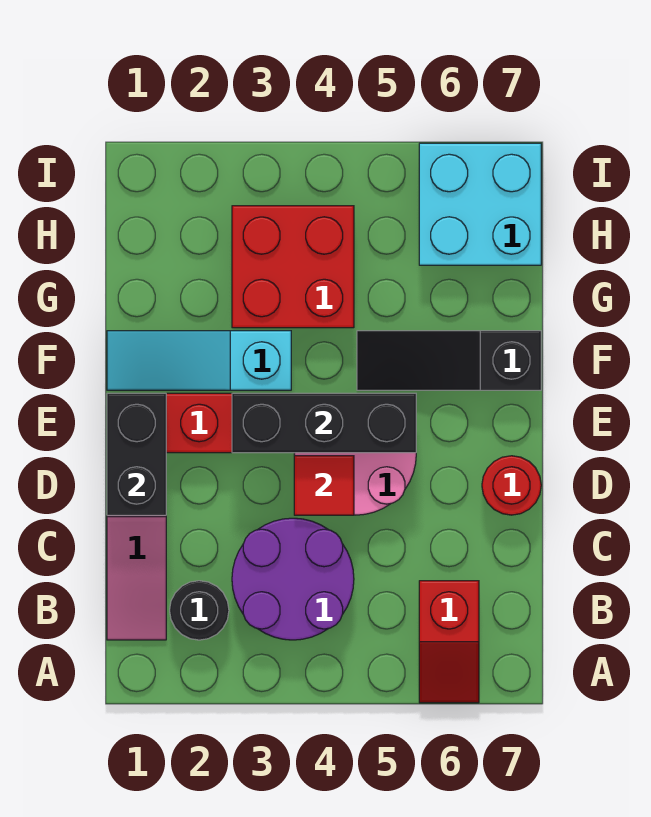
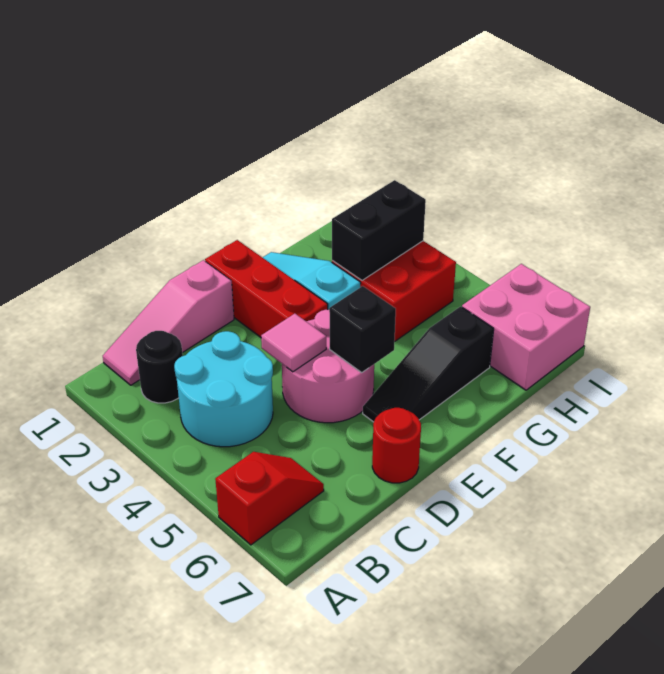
red 1x2 slope [419,581,479,703] -> red 1x2 slope turned to [215,452,324,545]
purple 2x2 round brick [232,518,354,640] -> cyan 2x2 round brick [174,331,273,447]
black 1x2 brick [107,393,166,515] -> black 1x2 brick moved to [332,180,426,280]
red 1x1 tile [294,456,354,515] -> pink 1x1 tile [261,314,326,372]
black 1x3 brick [232,393,416,453] -> black 1x1 brick [329,286,396,372]
black 1x3 slope [357,331,541,390] -> black 1x3 slope turned to [363,307,494,422]
cyan 2x2 brick [419,143,541,265] -> pink 2x2 brick [462,264,590,390]

